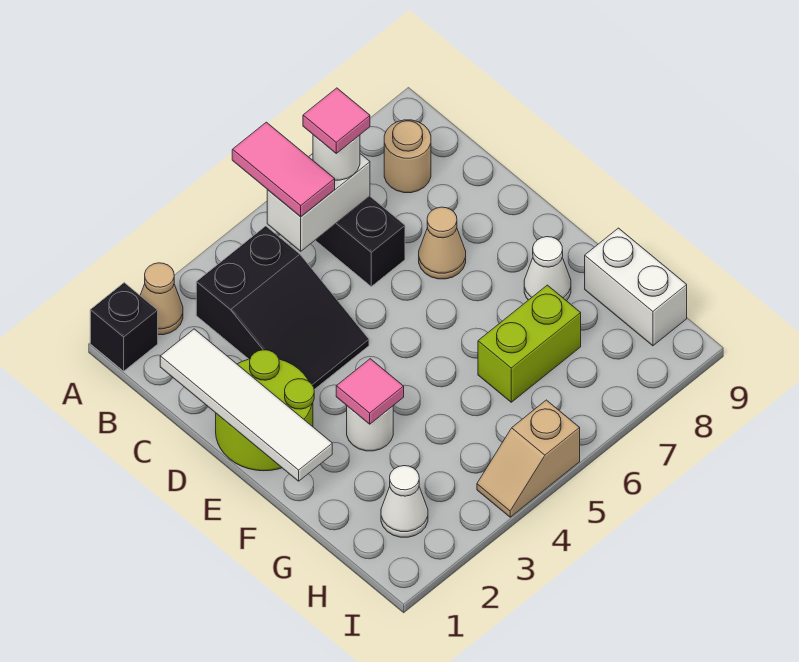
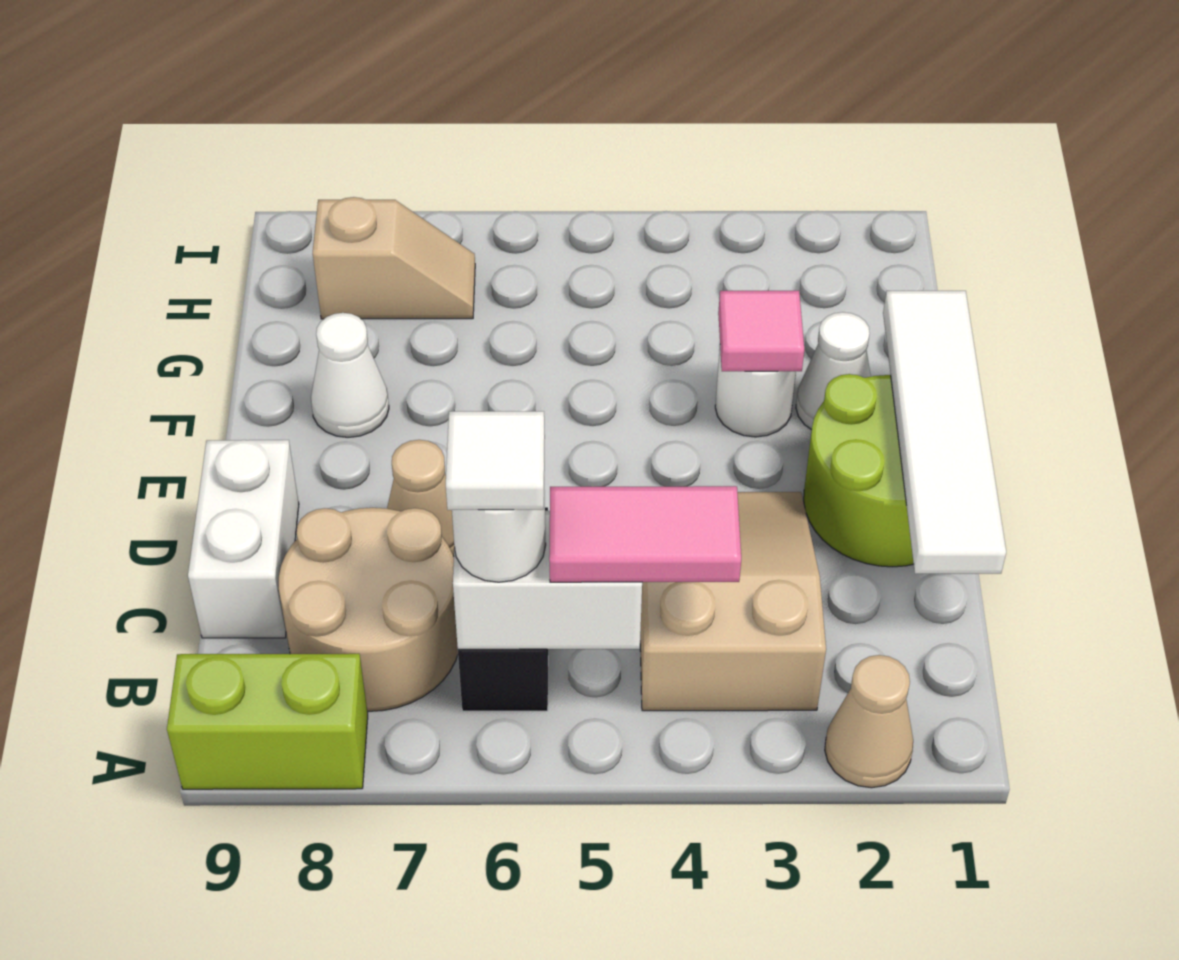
black 1x1 brick [90,283,158,371] -> none
pink 1x2 tile [232,122,335,217] -> pink 1x2 tile turned to [549,486,741,582]
black 2x3 slope [196,226,369,389] -> tan 2x3 slope [640,492,826,711]
pink 1x1 tile [303,88,370,153] -> white 1x1 tile [446,411,545,510]
tan 1x1 round brick [384,120,431,193] -> tan 2x2 round brick [279,508,458,711]
lime 1x2 brick [478,285,581,402] -> lime 1x2 brick moved to [167,654,368,789]
white 1x2 brick [585,228,687,346] -> white 1x2 brick moved to [188,440,299,638]
white 1x1 cone [381,466,428,537] -> white 1x1 cone moved to [796,312,871,430]
tan 1x2 slope [477,400,580,517] -> tan 1x2 slope moved to [313,197,475,319]

